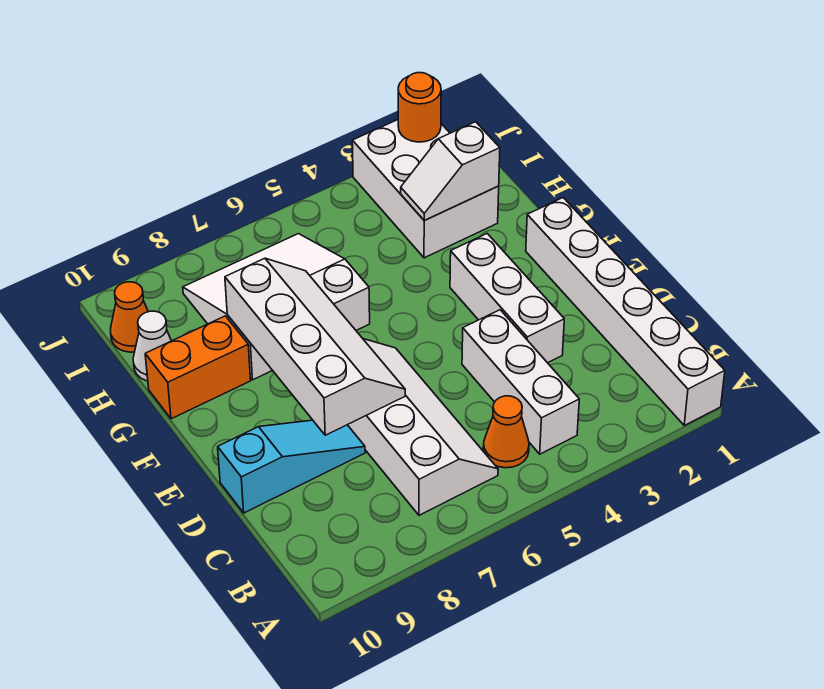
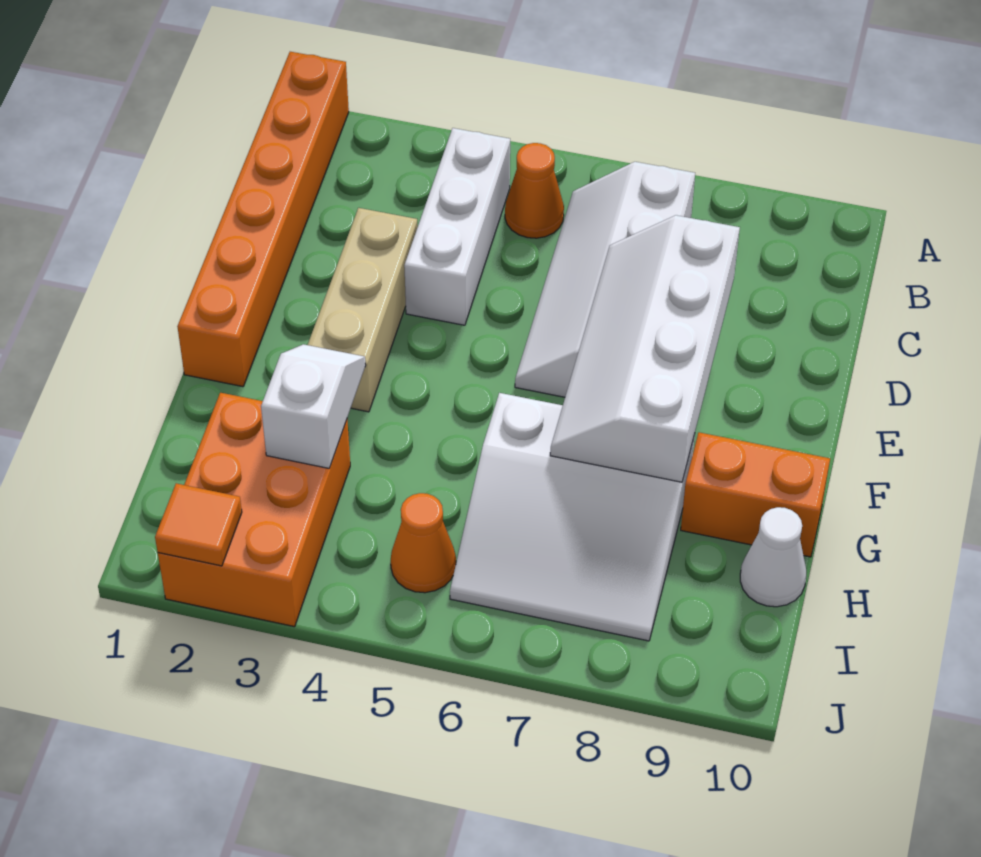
white 1x6 brick [526,198,725,425] -> orange 1x6 brick [177,52,349,387]
white 1x3 brick [450,234,564,363] -> tan 1x3 brick [308,208,418,412]
cyan 1x3 slope [218,420,365,513] -> none
white 2x3 brick [352,120,499,258] -> orange 2x3 brick [158,393,350,627]
white 1x2 slope [401,122,500,220] -> white 1x2 slope turned to [261,344,366,468]
orange 1x1 cone [111,282,148,352] -> orange 1x1 cone moved to [391,493,456,593]
orange 1x1 round brick [398,73,441,142] -> orange 1x1 tile [155,483,242,566]

